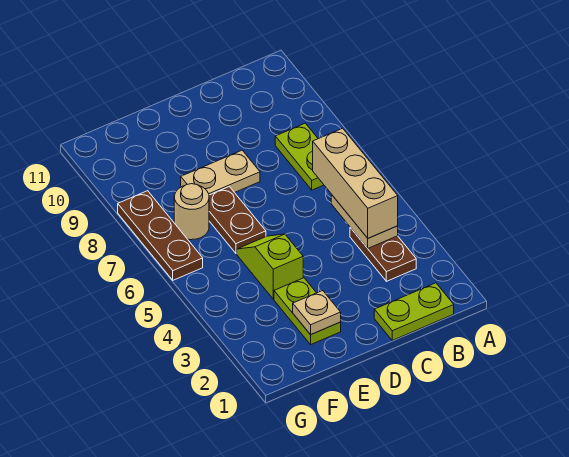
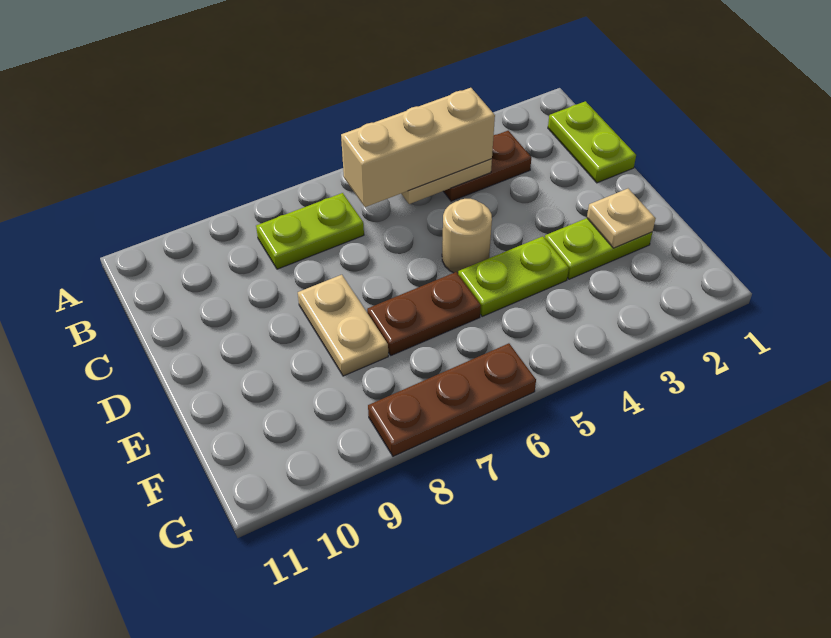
lime 1x2 slope [237,234,303,299] -> lime 1x2 plate [458,236,569,317]
tan 1x1 round brick [174,184,209,240] -> tan 1x1 round brick moved to [442,199,492,274]

